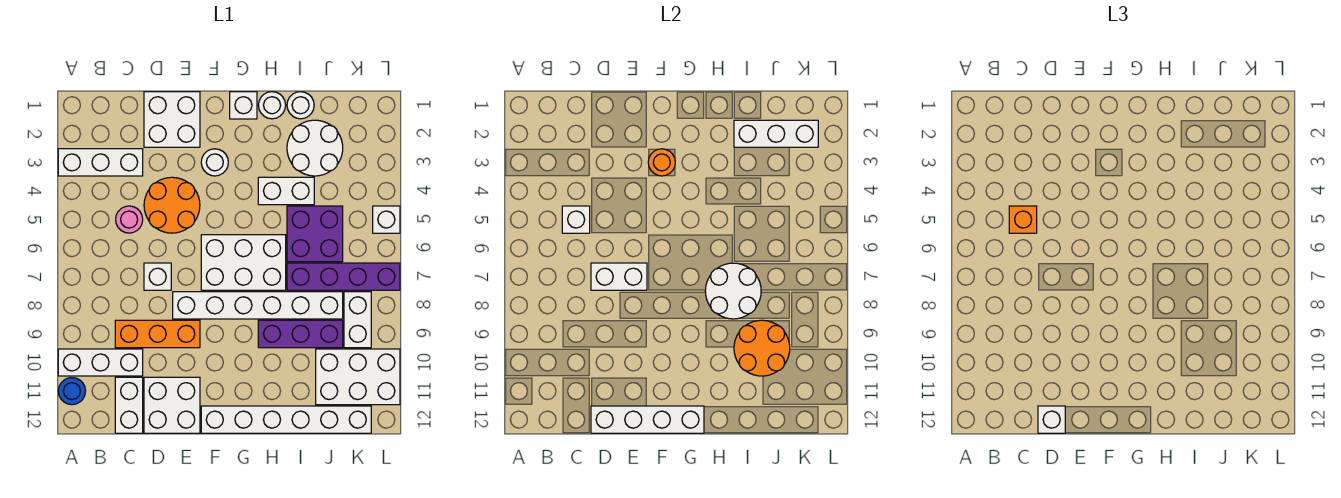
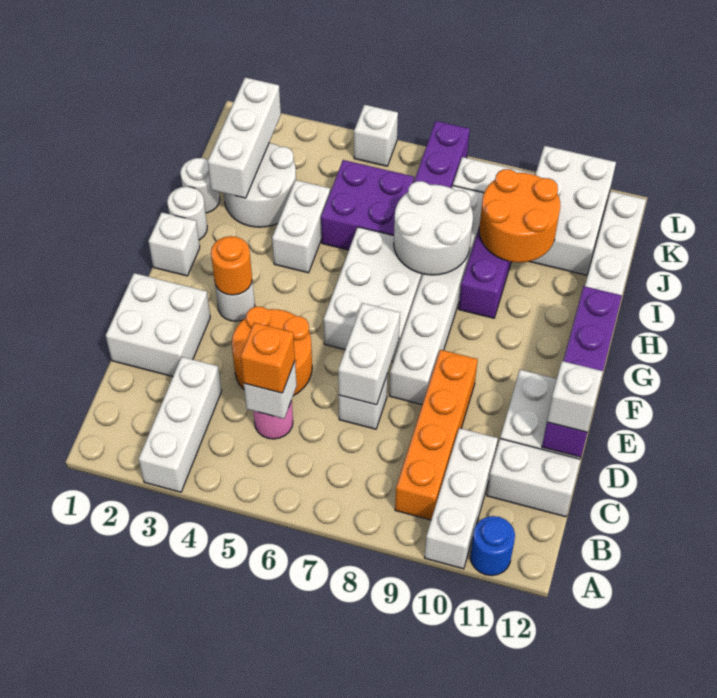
orange 1x3 brick [115,320,200,348] -> orange 1x4 brick [395,350,478,520]
white 1x4 brick [591,406,704,433] -> purple 1x4 brick [542,286,622,457]

